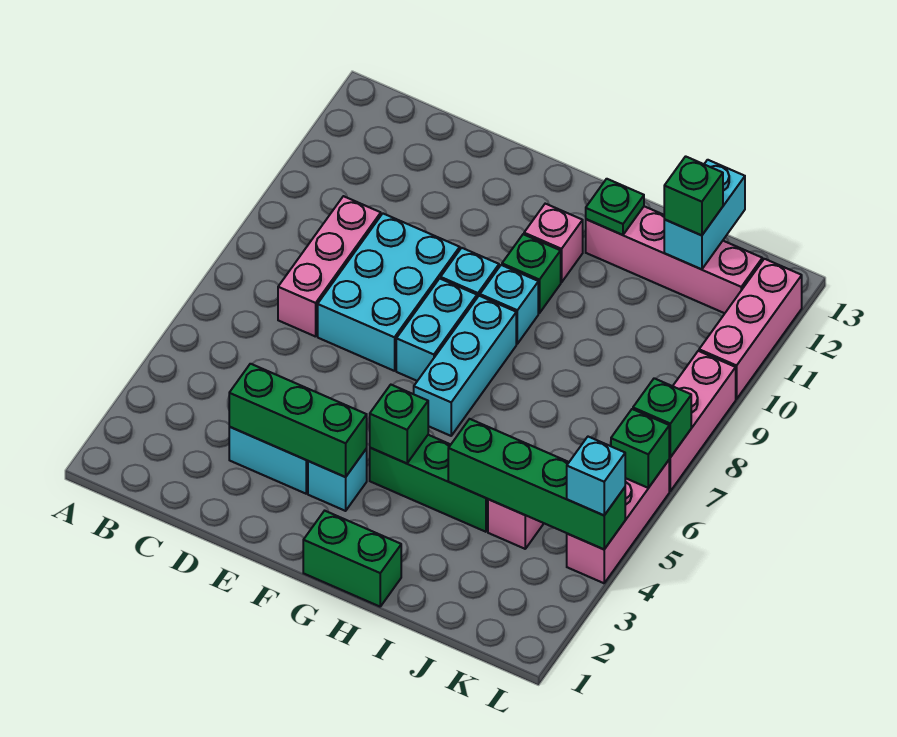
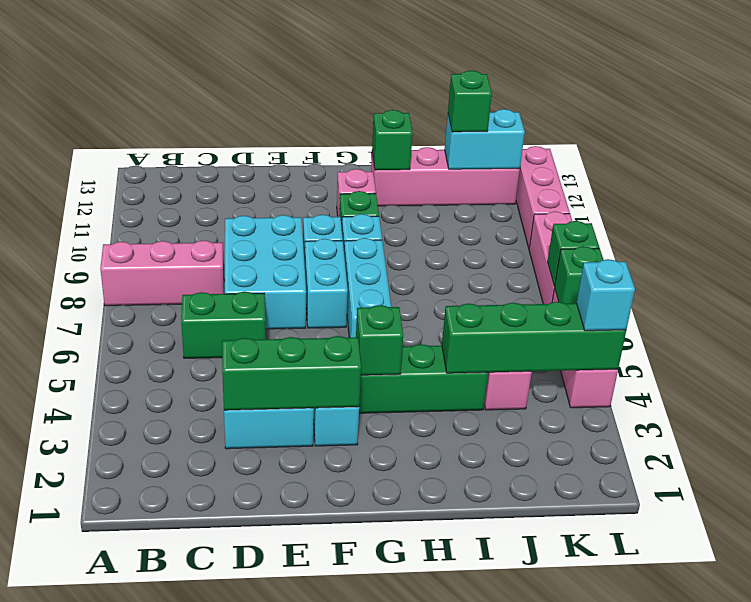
pink 1x3 brick [278,196,381,337] -> pink 1x3 brick turned to [100,240,224,306]
green 1x2 brick [303,511,401,607] -> green 1x2 brick moved to [181,291,265,358]
green 1x1 plate [586,179,644,235] -> green 1x1 brick [372,110,413,170]
cyan 1x2 brick [664,160,745,269] -> cyan 1x2 brick turned to [445,109,525,169]

